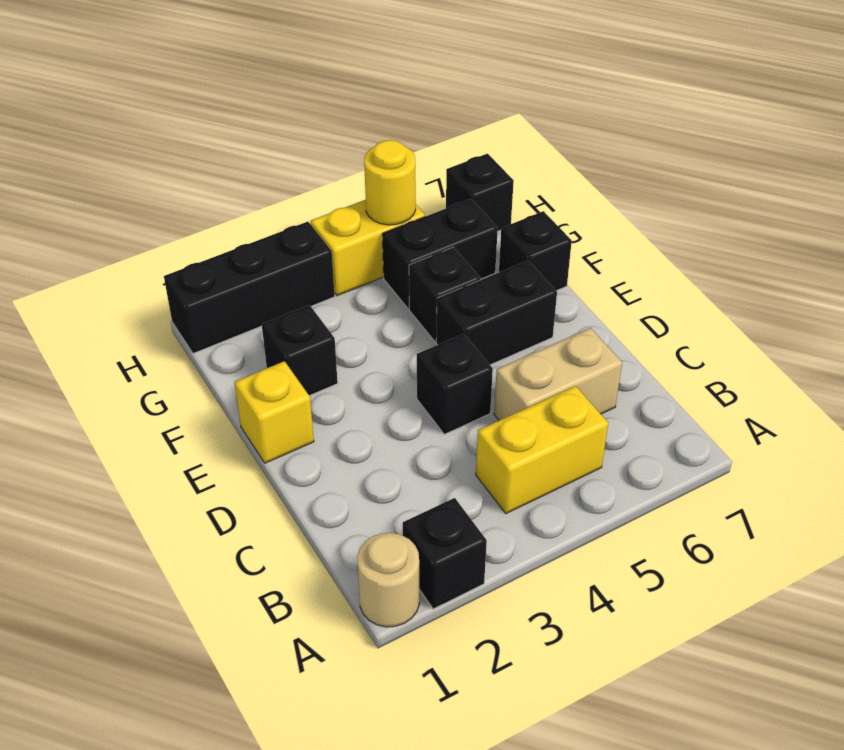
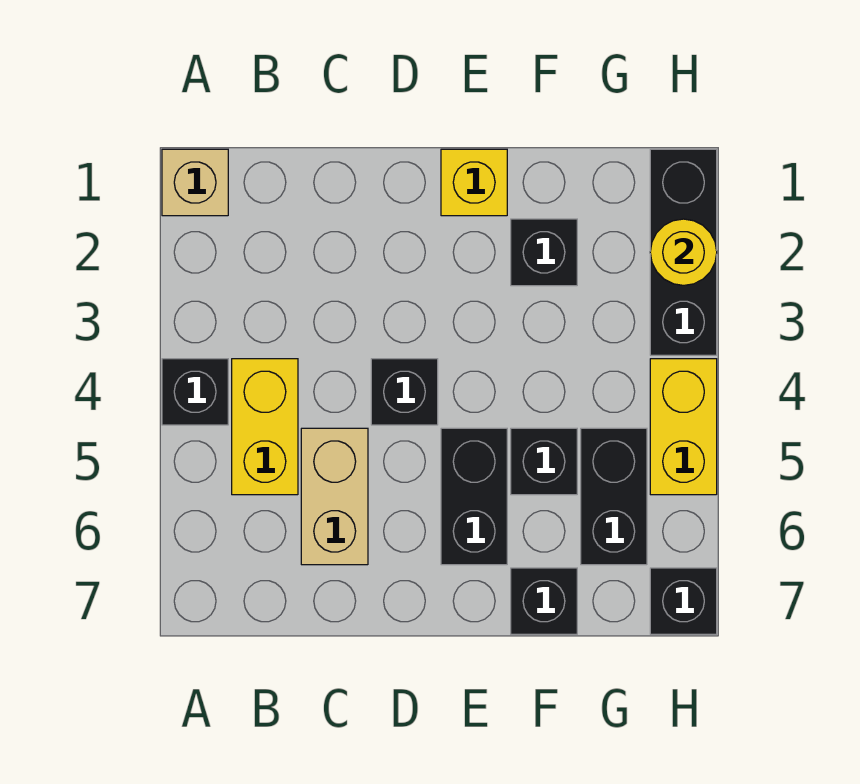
tan 1x1 round brick [357,533,419,627] -> tan 1x1 brick [162,149,228,216]
black 1x1 brick [403,498,487,609] -> black 1x1 brick moved to [162,359,228,425]
yellow 1x1 round brick [364,140,416,225] -> yellow 1x1 round brick moved to [650,219,717,285]

